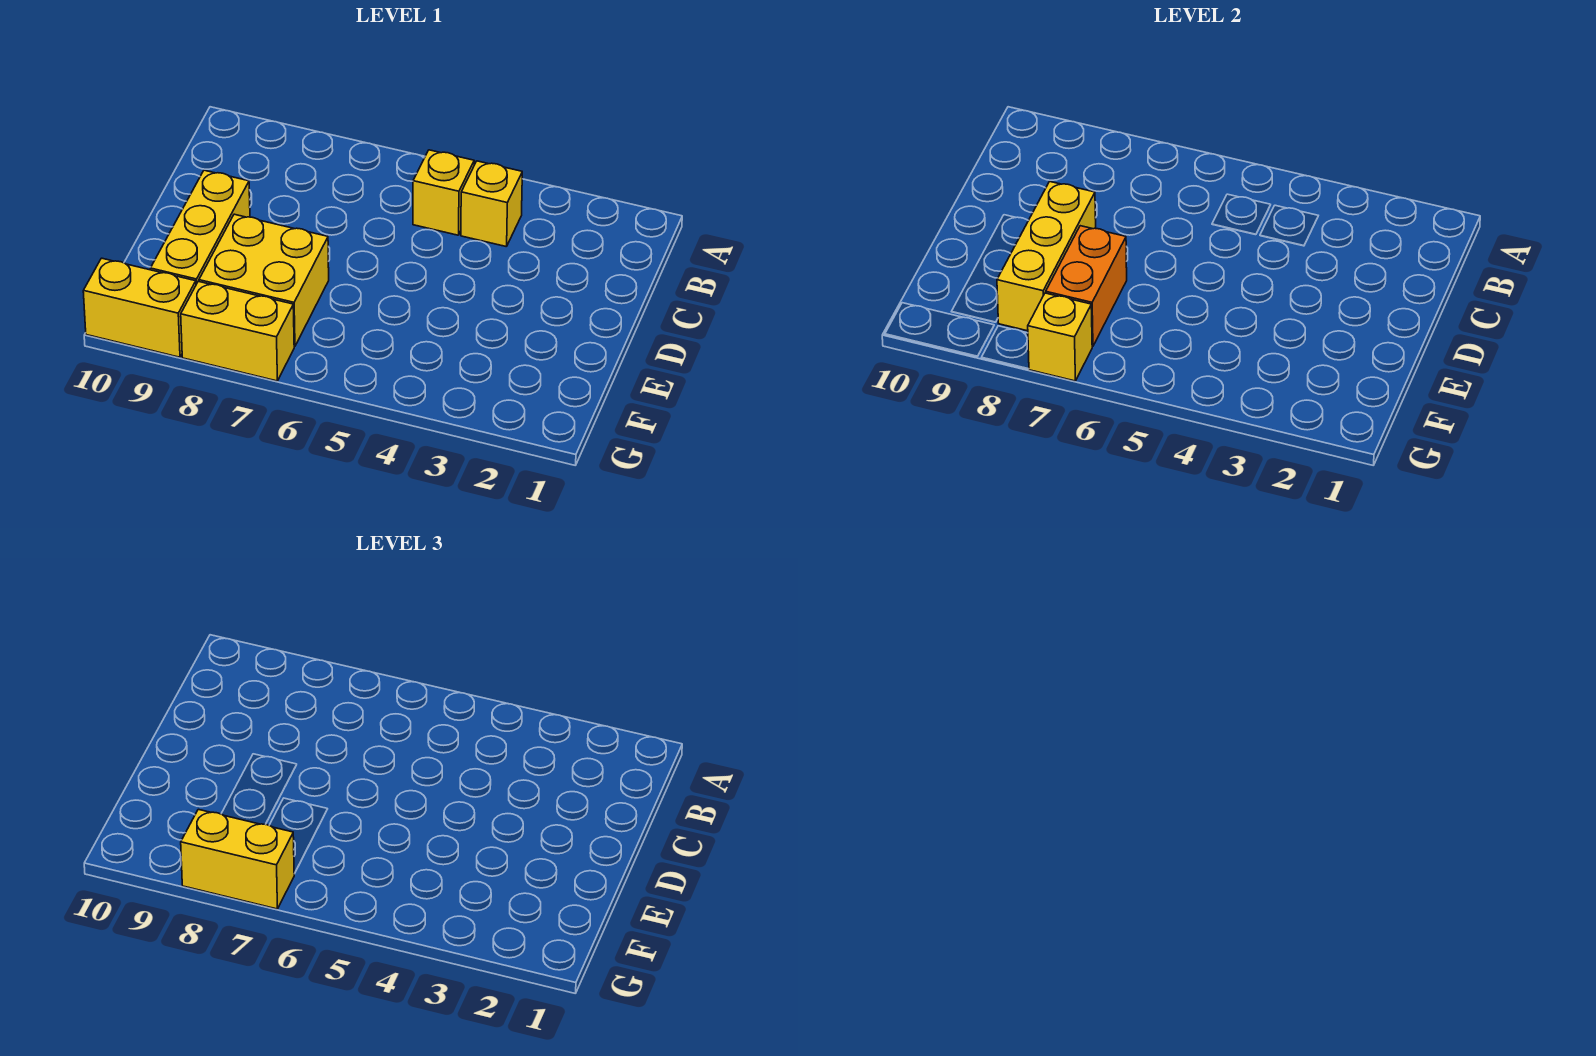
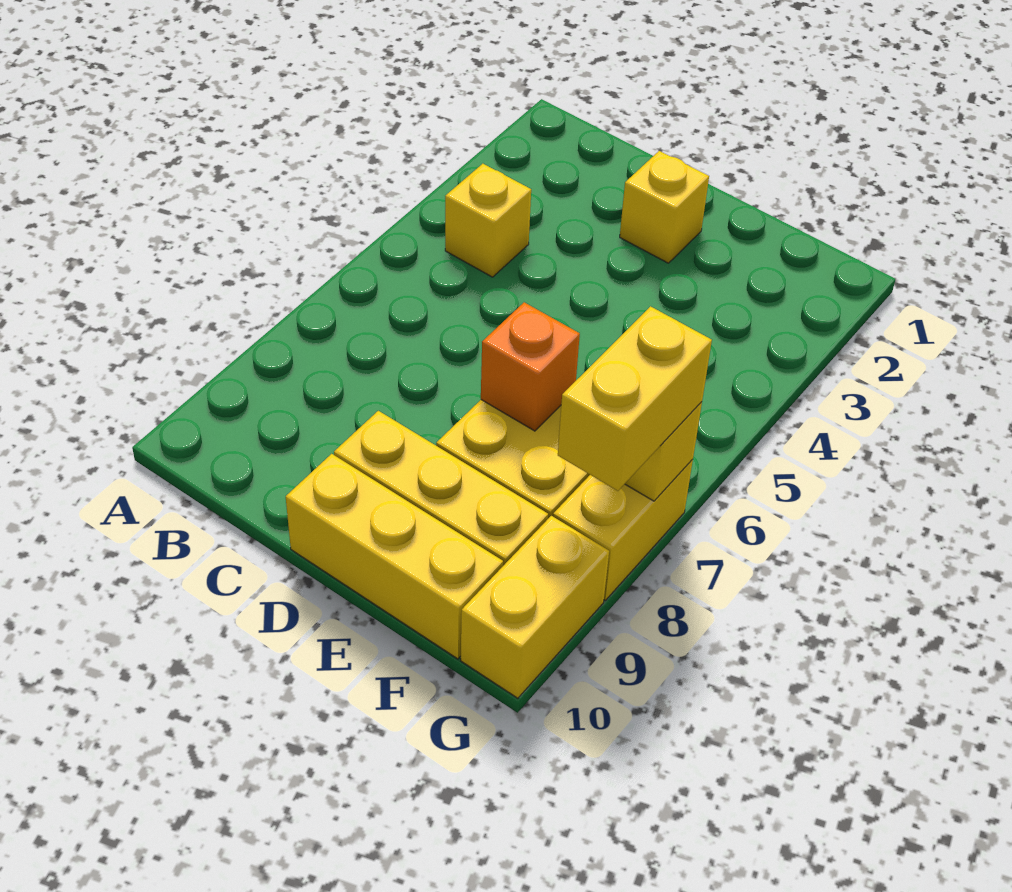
yellow 1x1 brick [413,150,474,235] -> yellow 1x1 brick moved to [620,151,709,263]
yellow 1x3 brick [997,182,1096,331] -> yellow 1x3 brick moved to [286,454,503,659]
orange 1x2 brick [1046,226,1127,347] -> orange 1x1 brick [481,302,580,431]

